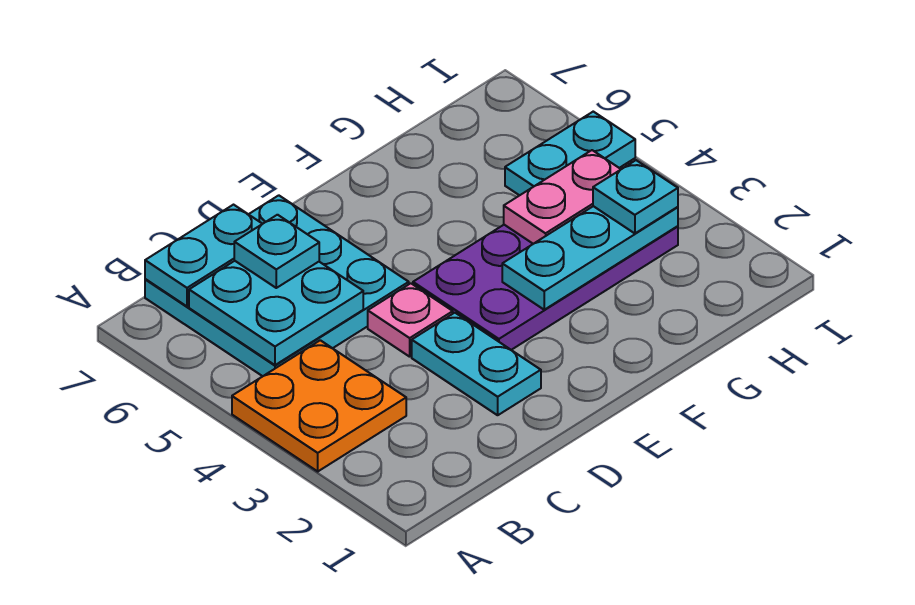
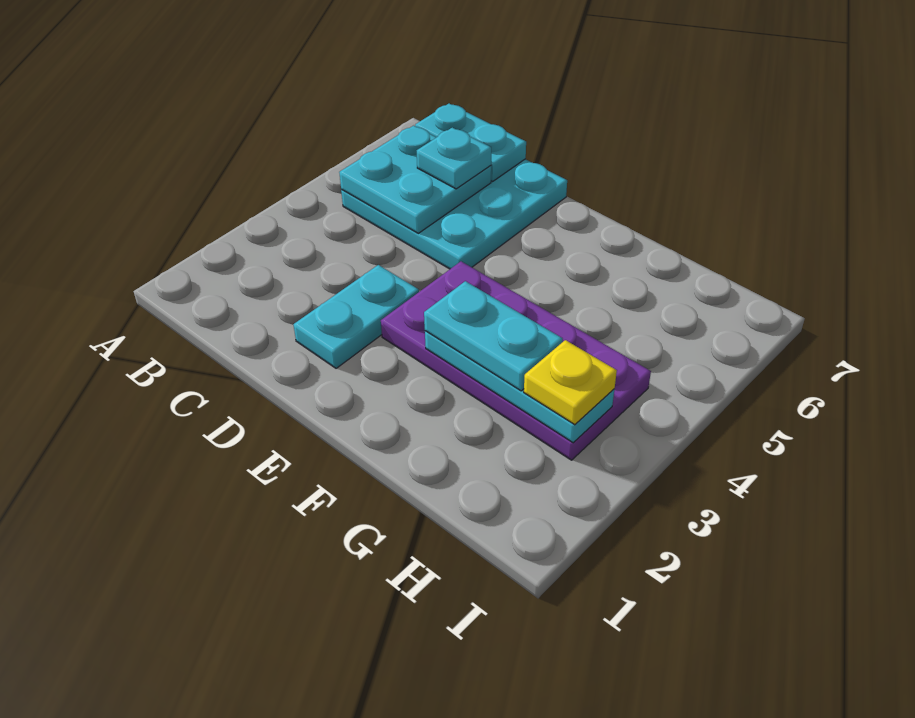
orange 2x2 plate [232,340,406,471] -> none
pink 1x1 plate [368,283,453,357] -> none
pink 1x2 plate [504,150,621,244] -> none
cyan 1x1 plate [593,160,678,233] -> yellow 1x1 plate [524,340,617,425]
cyan 1x2 plate [505,112,635,195] -> cyan 1x2 plate moved to [424,281,563,391]

